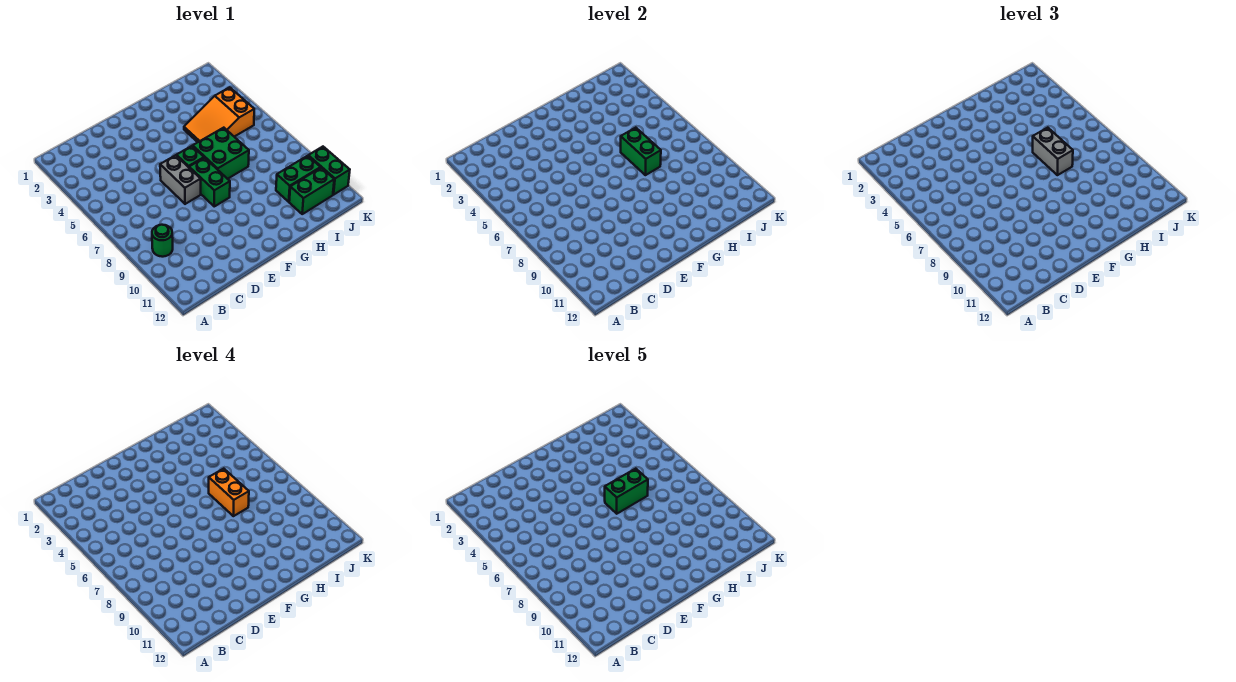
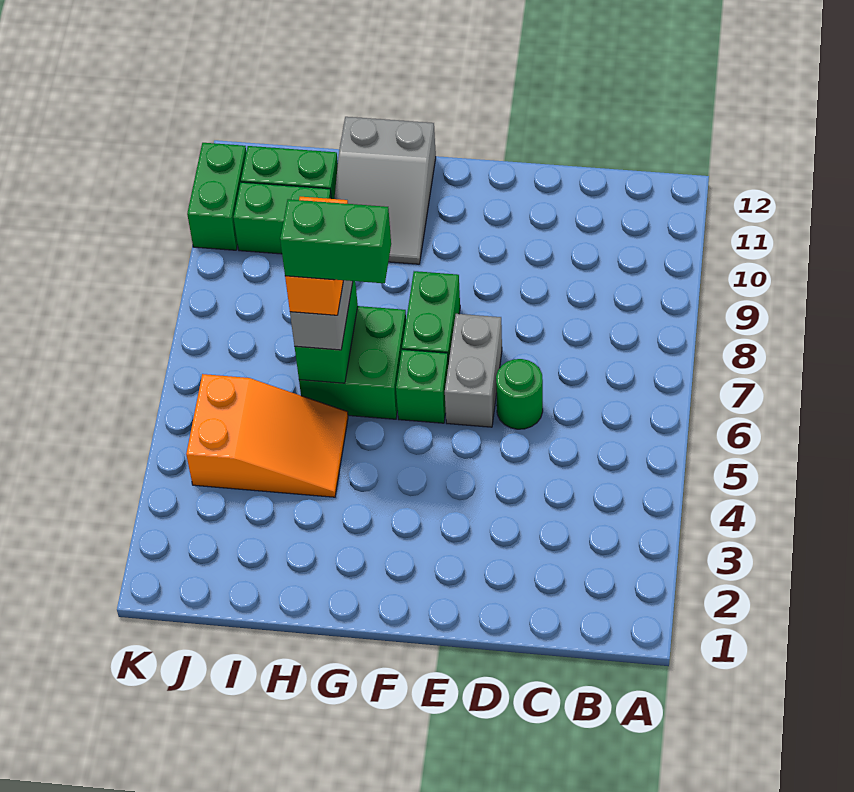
green 1x1 round brick [152,225,173,257] -> green 1x1 round brick moved to [496,359,543,429]
none -> grey 2x3 slope [334,117,436,264]

